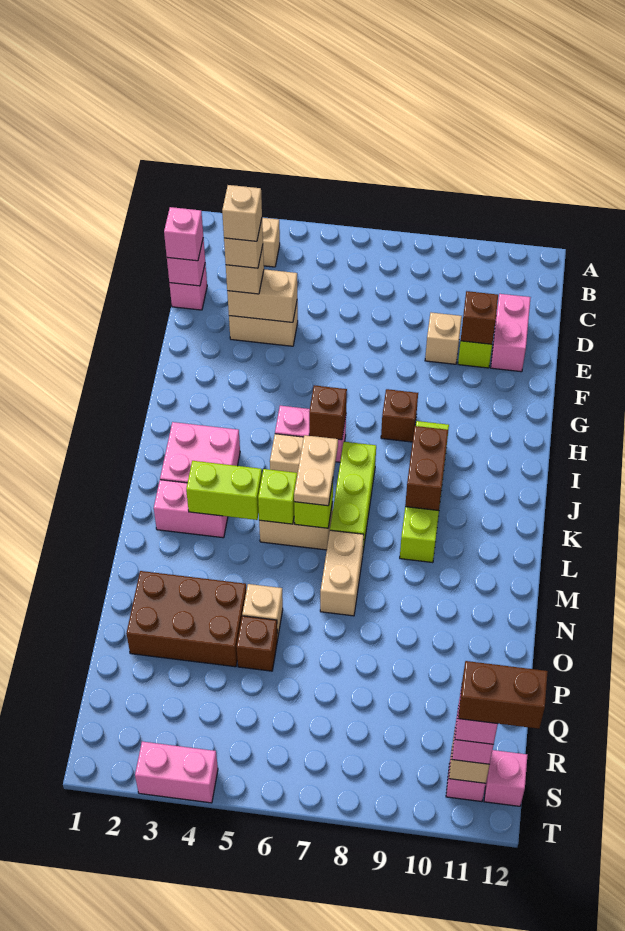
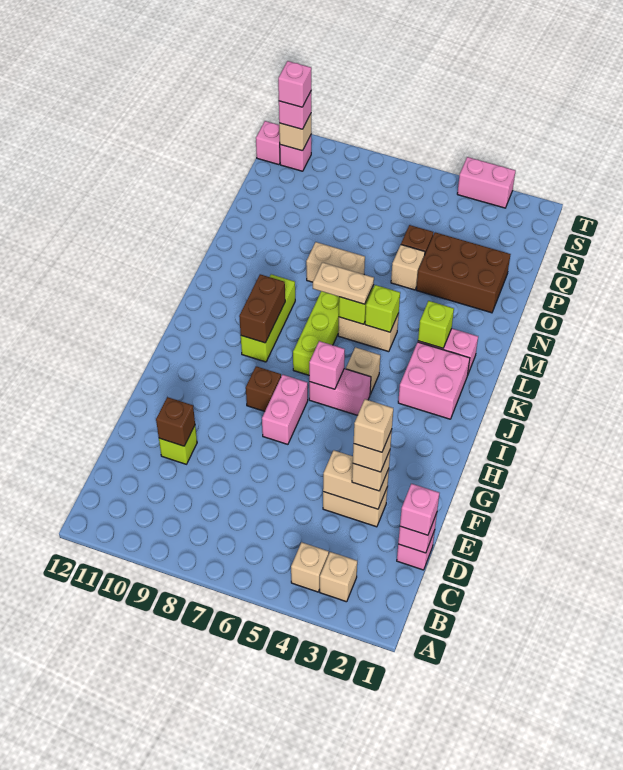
pink 1x2 brick [491,294,531,372] -> pink 1x2 brick moved to [262,374,308,444]
tan 1x1 brick [425,313,462,364] -> tan 1x1 brick moved to [291,542,329,592]
brown 1x1 brick [309,385,347,440] -> pink 1x1 brick [309,341,345,389]
lime 1x4 brick [400,421,449,563] -> lime 1x3 brick [241,274,295,362]
tan 1x2 plate [294,435,338,506] -> tan 1x2 plate turned to [313,262,374,304]
lime 1x2 brick [186,461,262,520] -> lime 1x1 brick [418,301,454,348]
tan 1x2 brick [320,530,364,616] -> tan 1x2 brick turned to [306,242,365,282]
brown 1x2 brick [458,661,548,729] -> none

